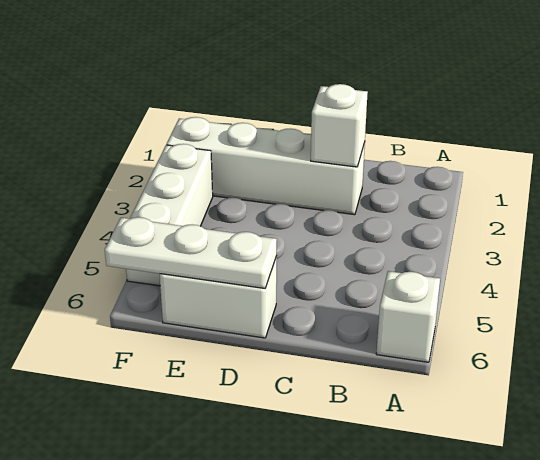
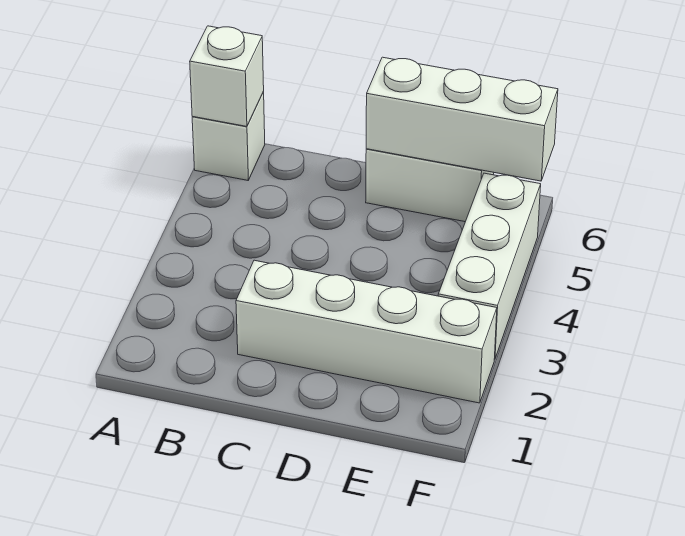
white 1x1 brick [311,84,368,167] -> white 1x1 brick moved to [190,26,264,126]
white 1x3 plate [105,217,277,288] -> white 1x3 brick [366,57,558,181]

